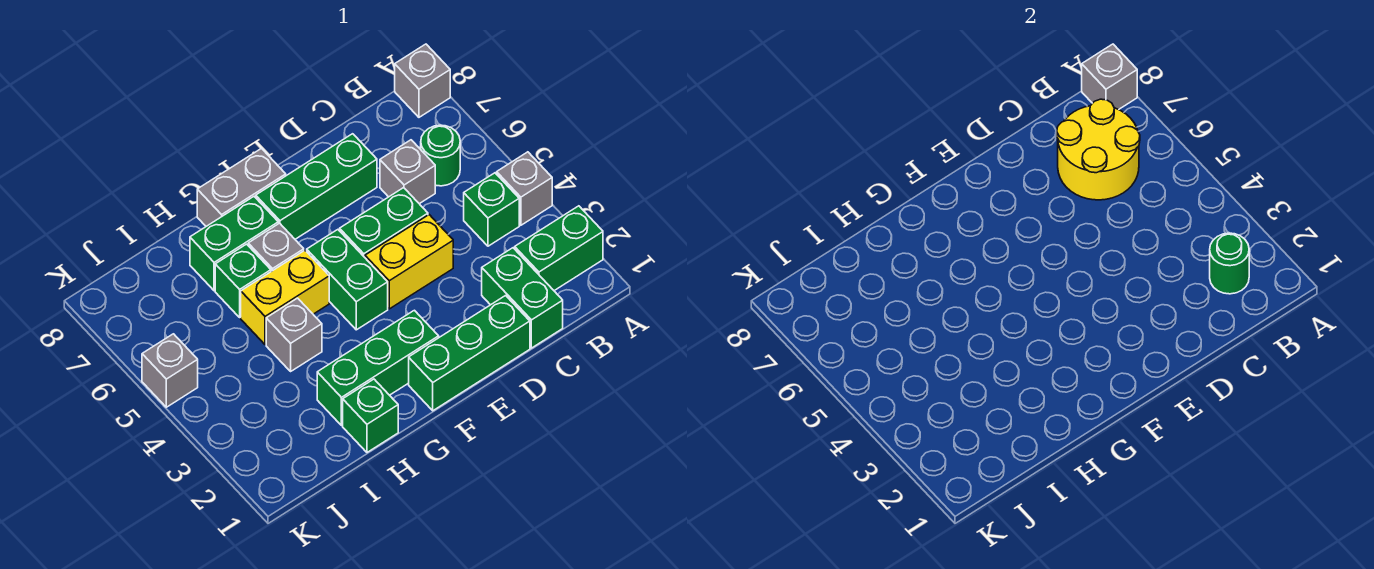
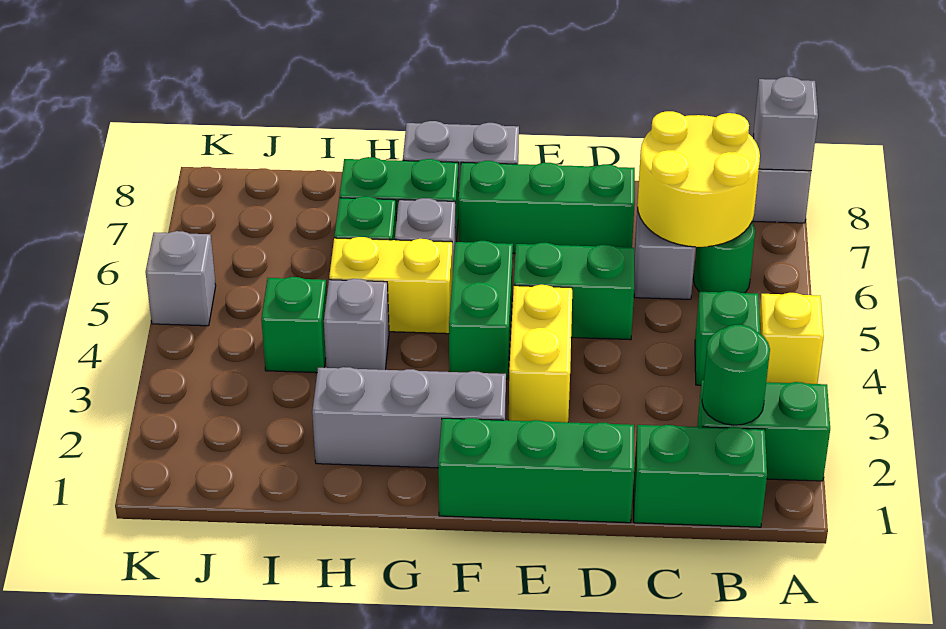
grey 1x1 brick [497,152,552,225] -> yellow 1x1 brick [759,293,824,384]
green 1x2 brick [482,248,563,348] -> green 1x2 brick turned to [634,425,767,527]
yellow 1x2 brick [365,215,453,309] -> yellow 1x2 brick turned to [509,285,572,422]
green 1x3 brick [317,310,439,426] -> grey 1x3 brick [312,367,506,468]
green 1x1 brick [343,379,398,452] -> green 1x1 brick moved to [261,277,327,373]

